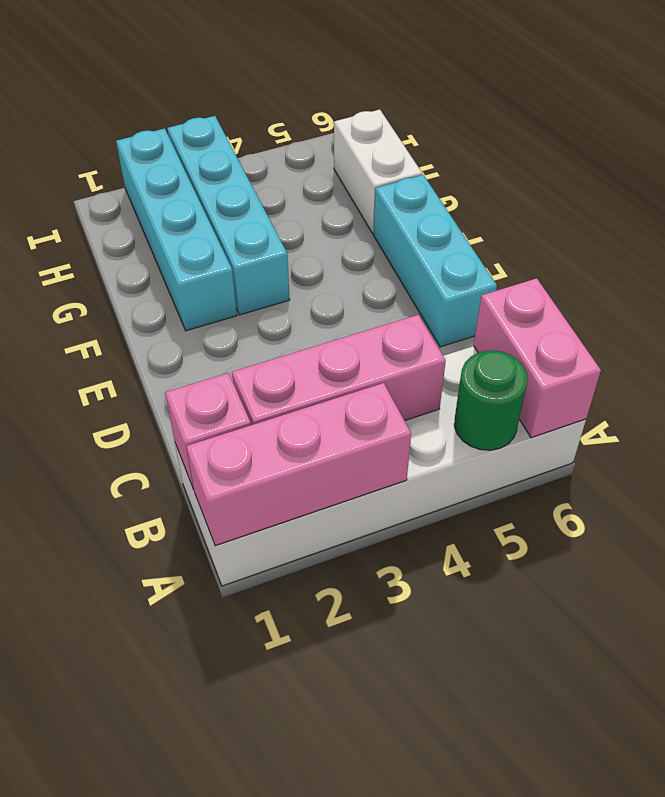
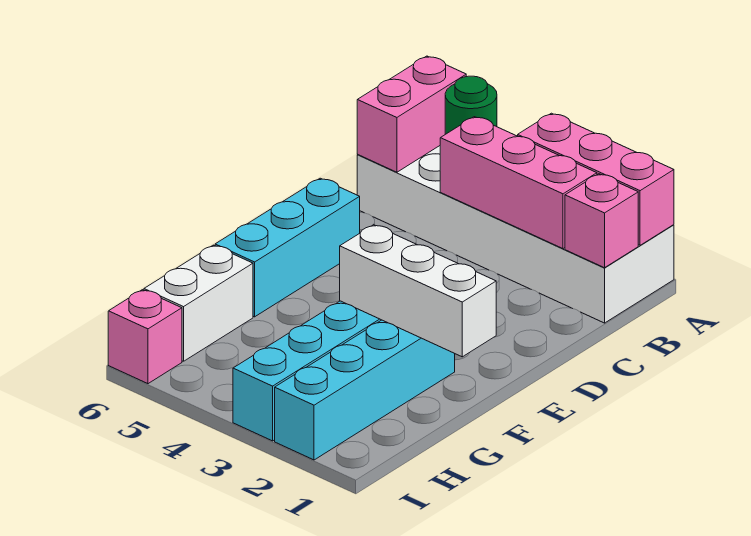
none -> white 1x3 brick [340,225,496,357]
none -> pink 1x1 brick [108,290,182,384]

